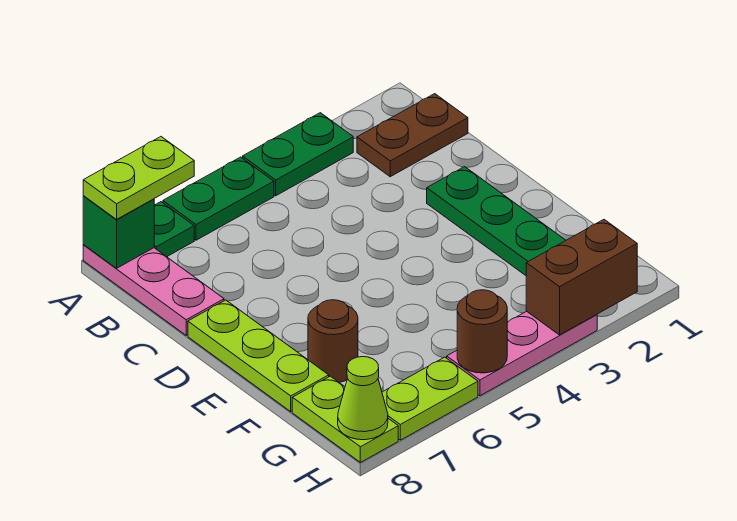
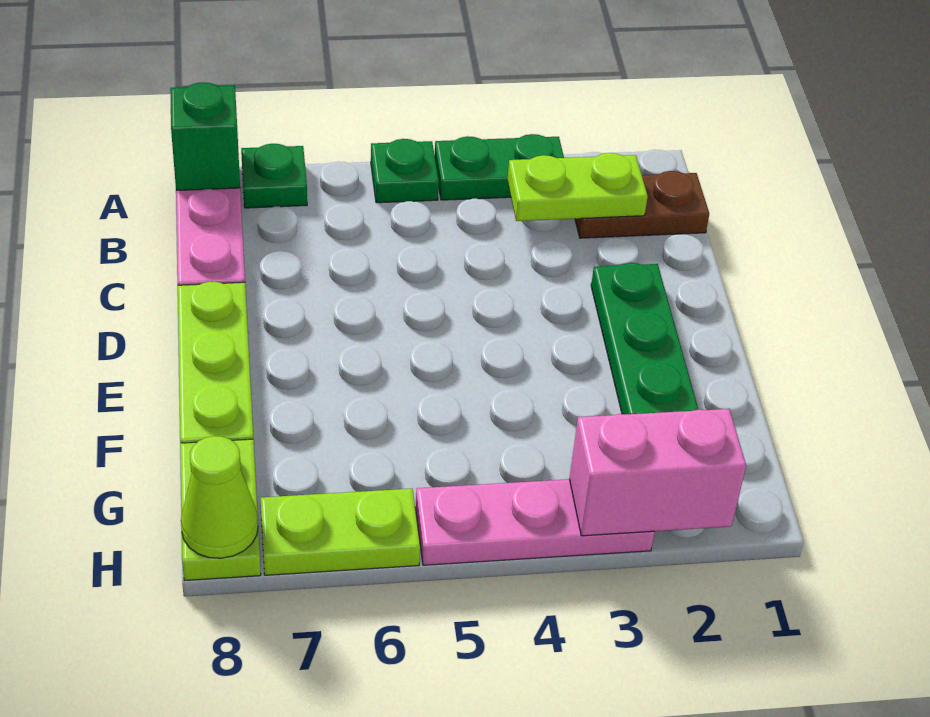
green 1x2 plate [163,157,274,240] -> green 1x1 plate [371,139,439,203]
lime 1x2 plate [83,137,194,219] -> lime 1x2 plate moved to [508,153,648,221]
brown 1x1 round brick [308,300,358,382] -> none
brown 1x2 brick [526,220,637,335] -> pink 1x2 brick [569,409,746,536]
brown 1x1 round brick [457,290,507,373] -> none

